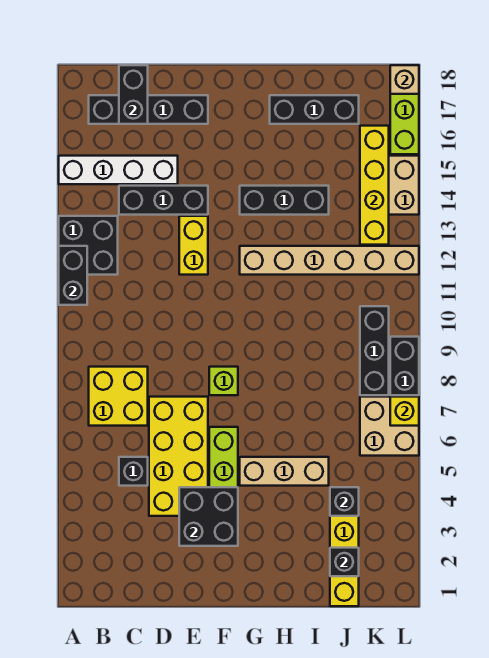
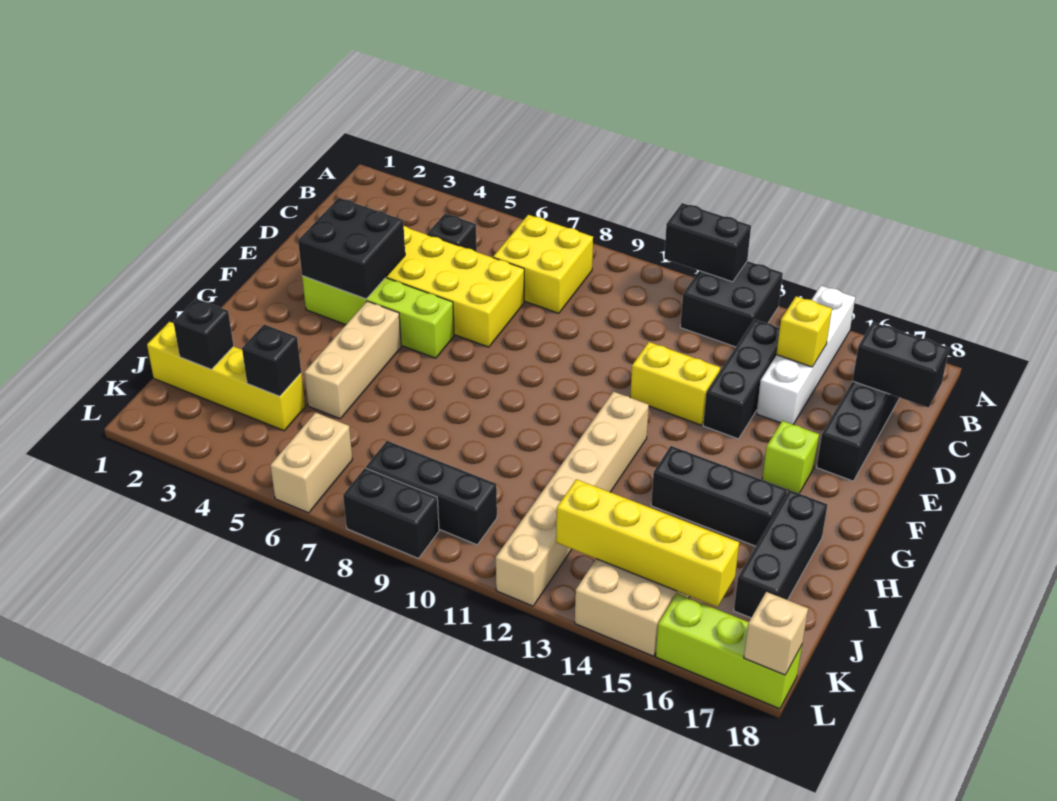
lime 1x1 brick [209,367,238,395] -> lime 1x1 brick moved to [762,421,819,493]
black 1x3 brick [240,186,329,215] -> black 1x3 brick turned to [651,446,787,546]
tan 2x2 brick [360,397,419,456] -> tan 1x2 brick [270,413,352,513]
yellow 1x1 brick [390,397,419,426] -> yellow 1x1 brick moved to [776,296,832,367]

